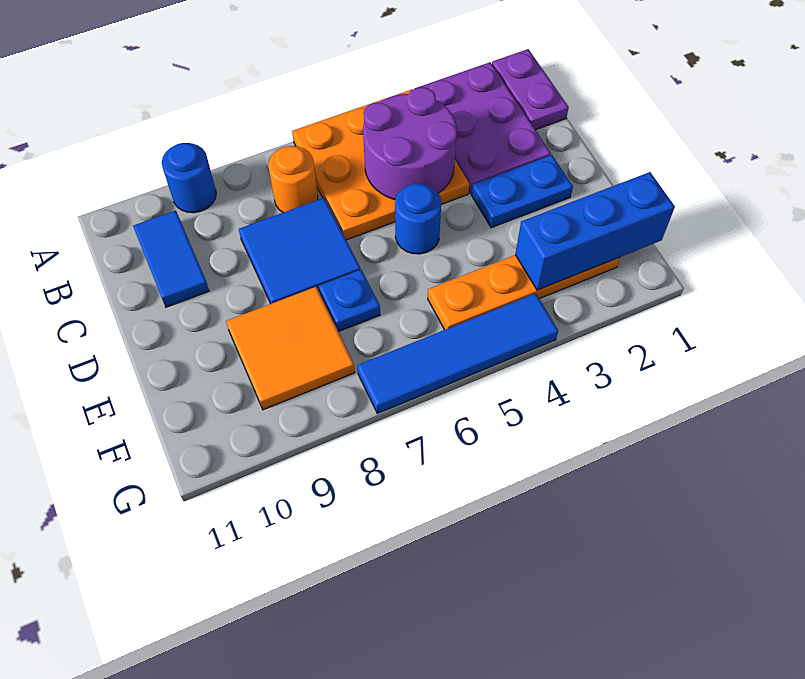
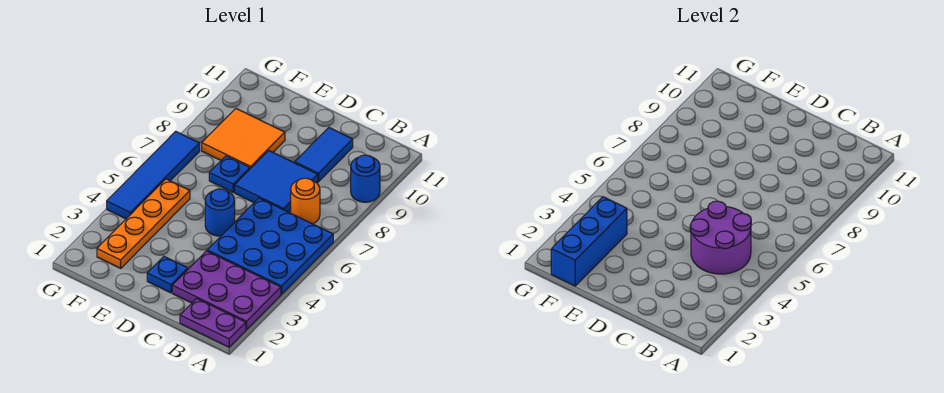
orange 3x3 plate [292,89,469,240] -> blue 3x3 plate [207,198,333,294]
blue 1x2 tile [133,211,209,307] -> blue 1x2 tile turned to [295,128,353,182]
blue 1x2 plate [471,155,573,228] -> blue 1x1 plate [147,257,188,293]

